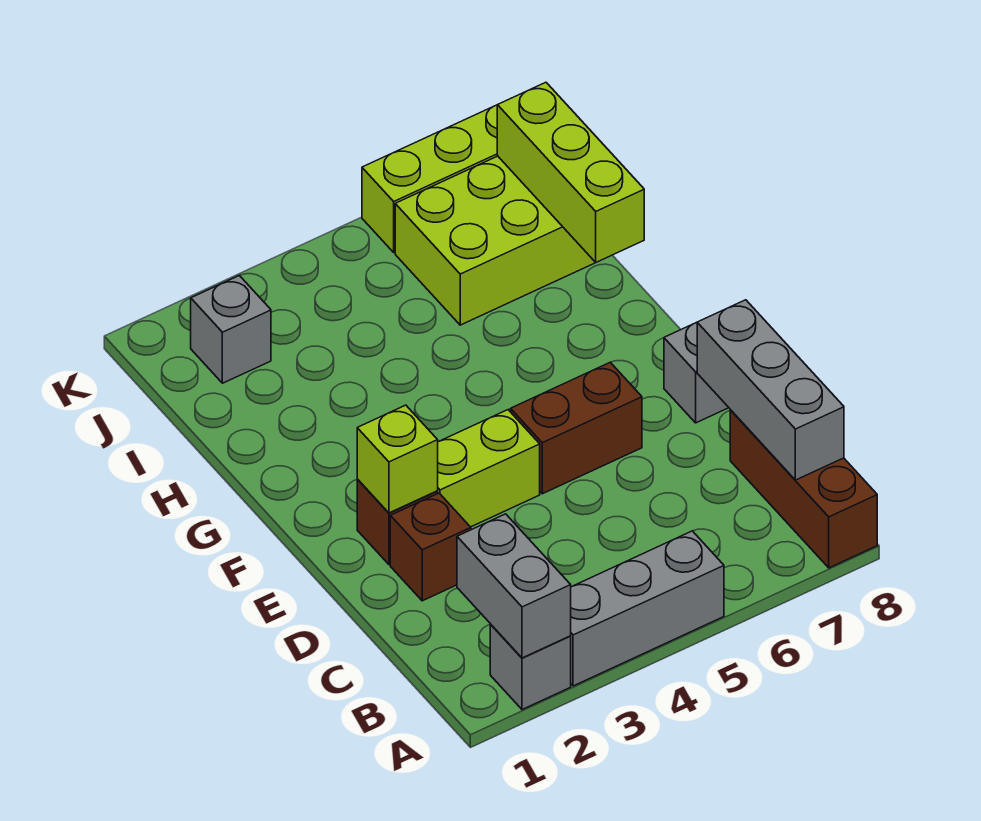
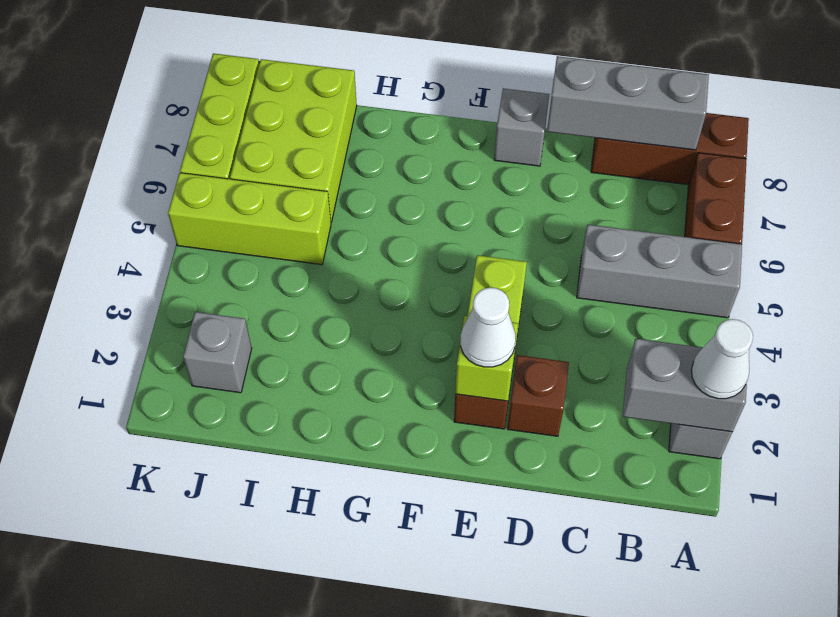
none -> white 1x1 cone [691,319,753,399]
grey 1x3 brick [571,531,724,686] -> grey 1x3 brick turned to [577,225,742,318]
none -> white 1x1 cone [461,287,516,367]
brown 1x2 brick [511,362,642,494] -> brown 1x2 brick moved to [685,153,747,244]
lime 1x3 brick [497,82,644,262] -> lime 1x3 brick moved to [168,173,331,265]

